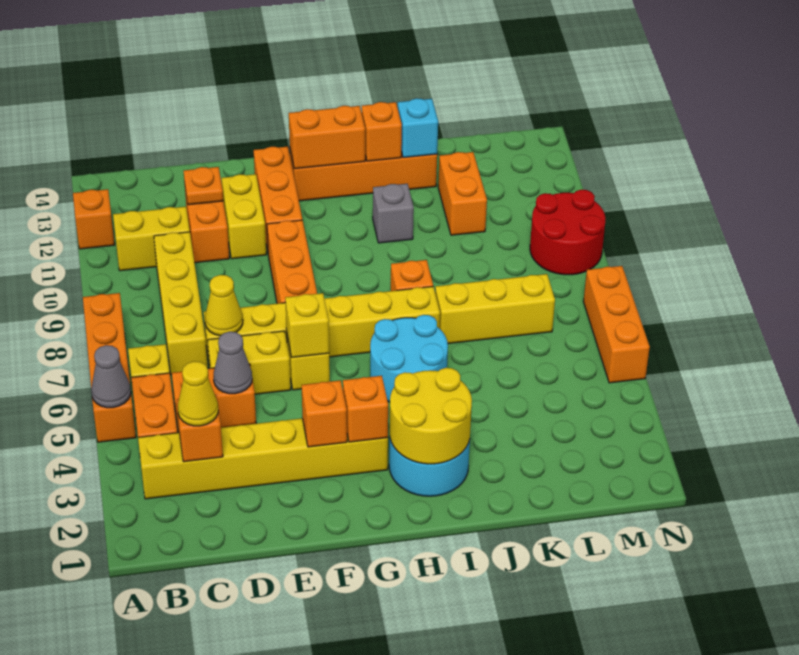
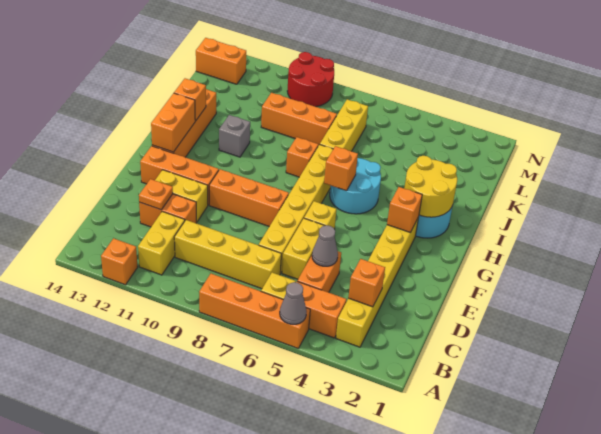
yellow 1x1 cone [177,361,218,426] -> none
yellow 1x1 cone [205,275,243,336] -> none
orange 1x1 brick [302,380,347,447] -> orange 1x1 brick moved to [324,146,358,191]
yellow 1x1 brick [285,293,329,358] -> none
cyan 1x1 brick [398,98,438,158] -> none
orange 1x2 brick [438,152,487,235] -> orange 1x2 brick moved to [196,38,246,84]
orange 1x3 brick [583,266,650,383] -> orange 1x3 brick moved to [261,93,337,146]

